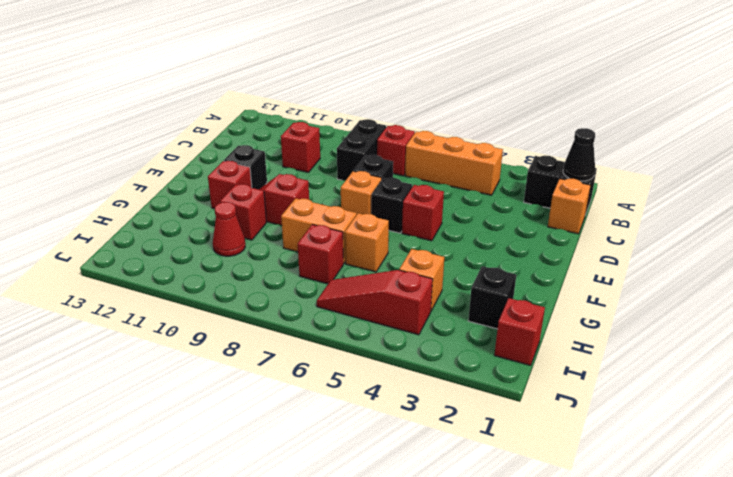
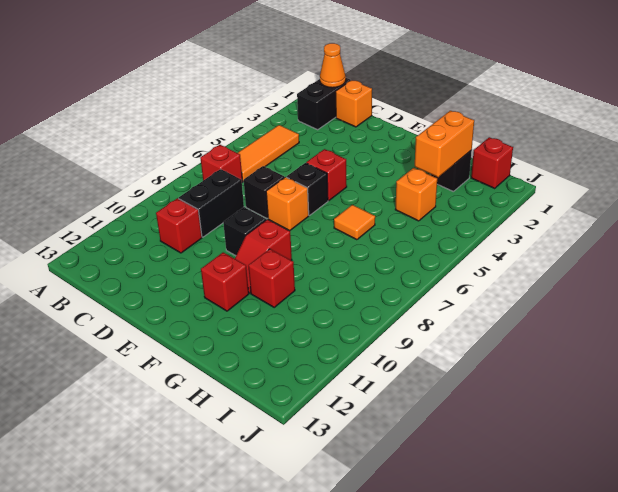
black 1x1 cone [563,128,595,181] -> orange 1x1 cone [320,43,346,88]
orange 1x3 brick [405,131,503,195] -> orange 1x3 tile [238,125,299,182]
black 1x2 brick [337,119,386,180] -> black 1x2 brick turned to [179,169,244,237]
black 1x1 brick [224,145,267,189] -> black 1x1 brick moved to [223,207,266,256]
orange 1x1 brick [345,213,389,272] -> orange 1x1 tile [334,205,375,240]
orange 1x2 brick [281,198,357,264] -> orange 1x2 brick moved to [415,111,474,177]
red 1x1 brick [298,224,343,284] -> none
red 1x1 cone [213,202,245,256] -> none
red 1x3 slope [317,270,433,335] -> none

